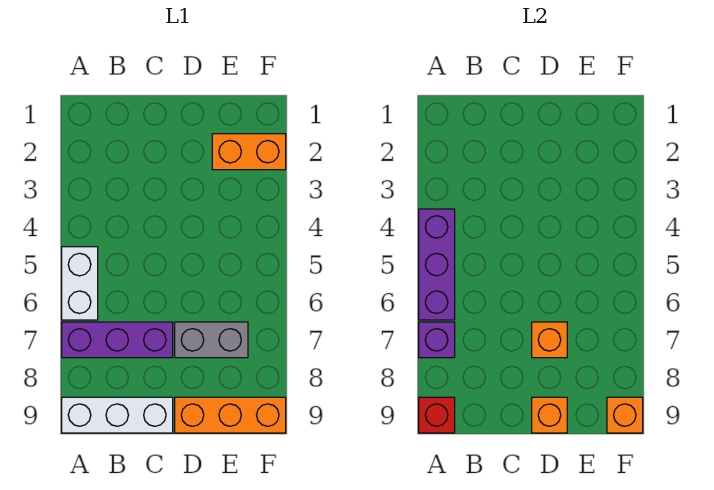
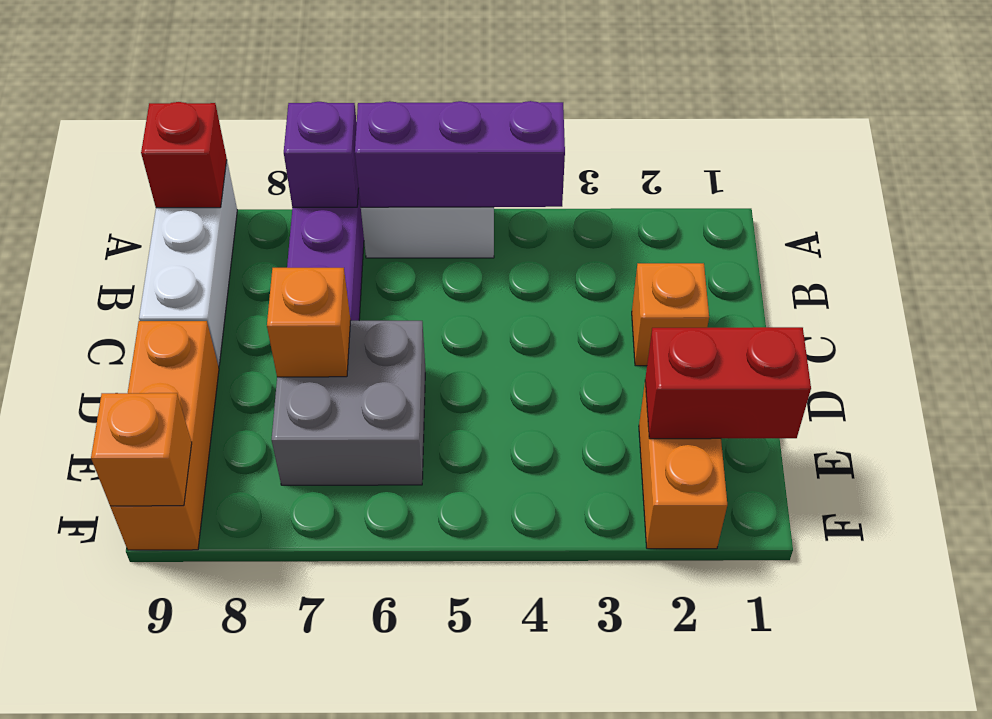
grey 1x2 brick [175,322,248,358] -> grey 2x2 brick [272,321,425,485]
orange 1x1 brick [532,397,567,433] -> orange 1x1 brick moved to [632,263,709,366]
none -> red 1x2 brick [645,327,811,439]

